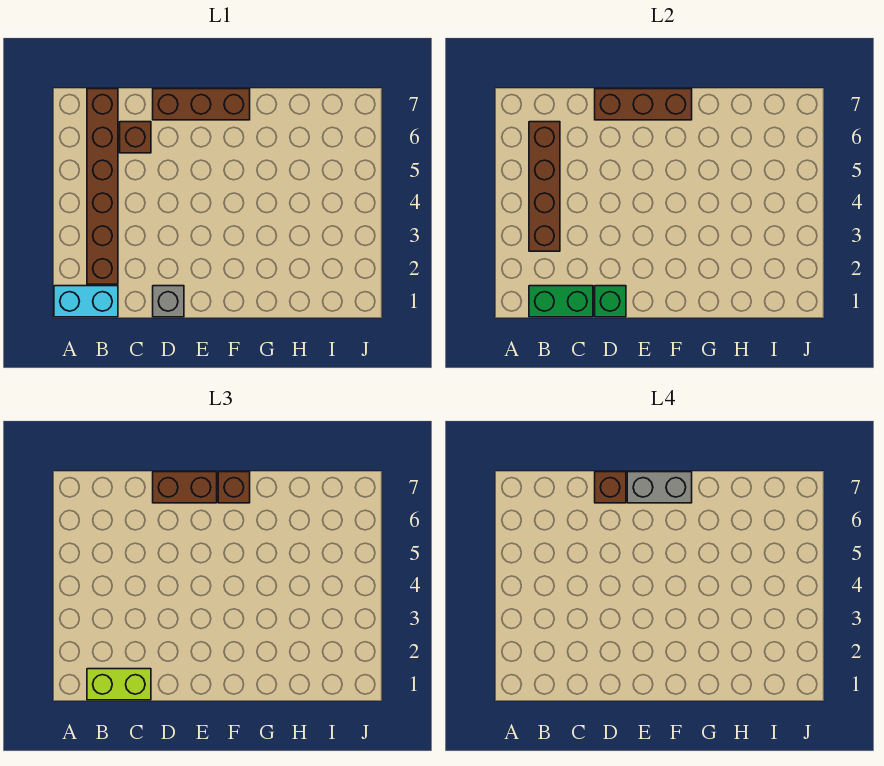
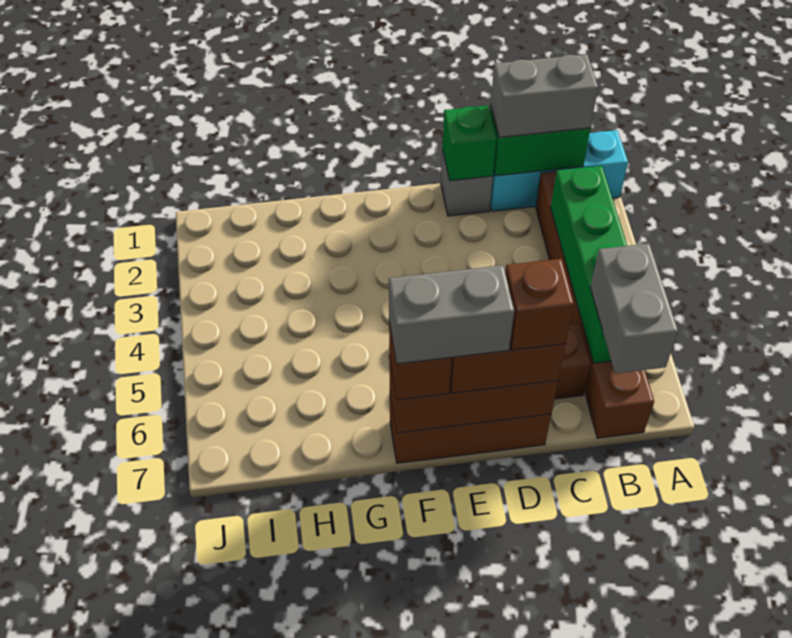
cyan 1x2 brick [54,286,118,317] -> cyan 1x3 brick [490,130,628,211]
lime 1x2 brick [87,669,151,700] -> grey 1x2 brick [491,54,598,137]
brown 1x4 brick [529,122,560,251] -> green 1x4 brick [551,166,627,363]
none -> grey 1x2 brick [590,244,678,374]

